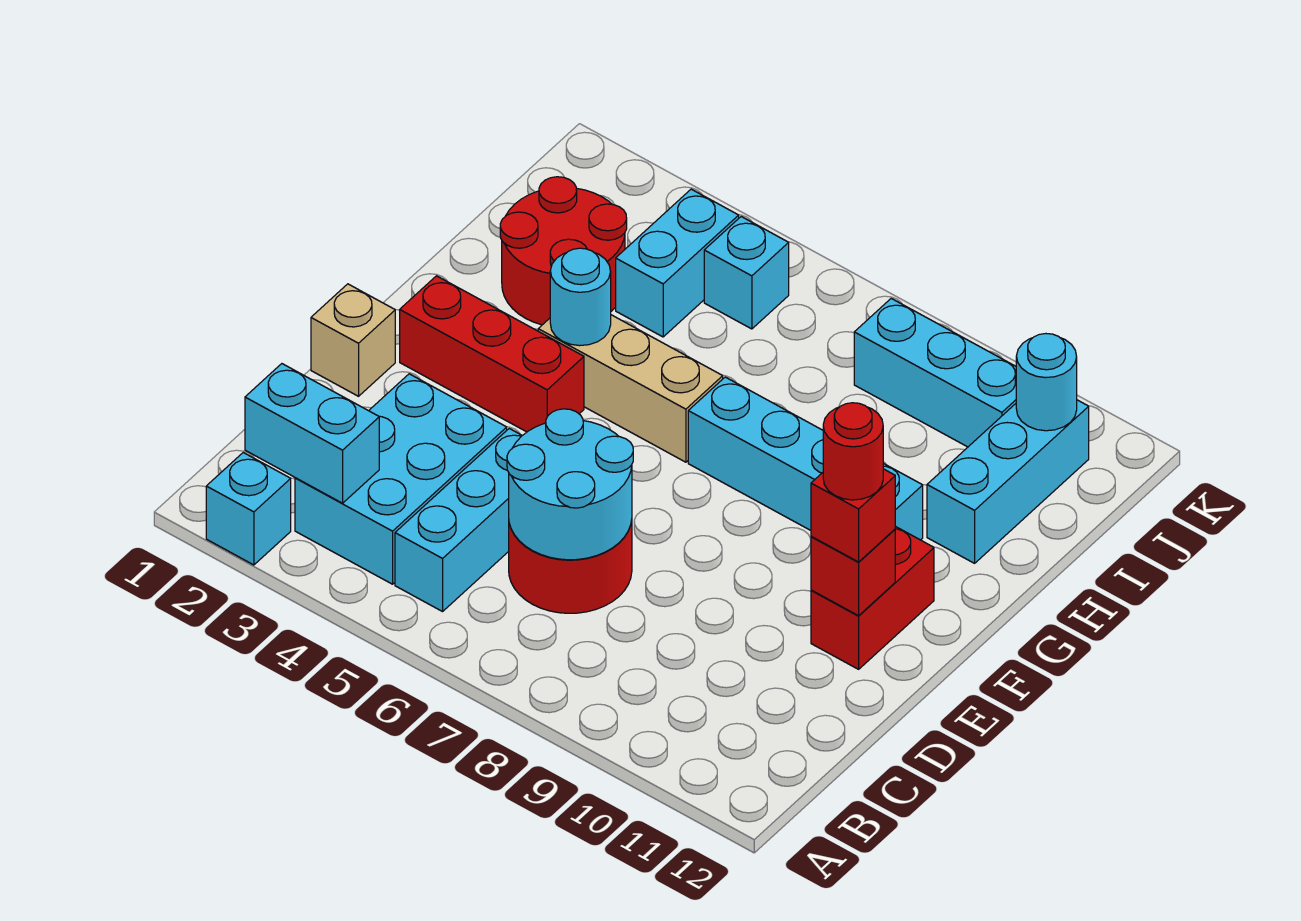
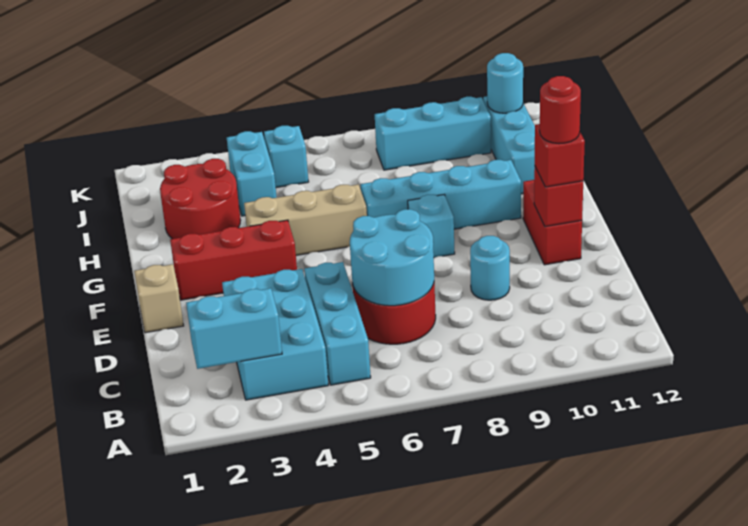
cyan 1x1 brick [206,453,291,565] -> cyan 1x1 brick moved to [408,195,455,258]
cyan 1x1 round brick [550,248,611,346] -> cyan 1x1 round brick moved to [470,236,510,300]

